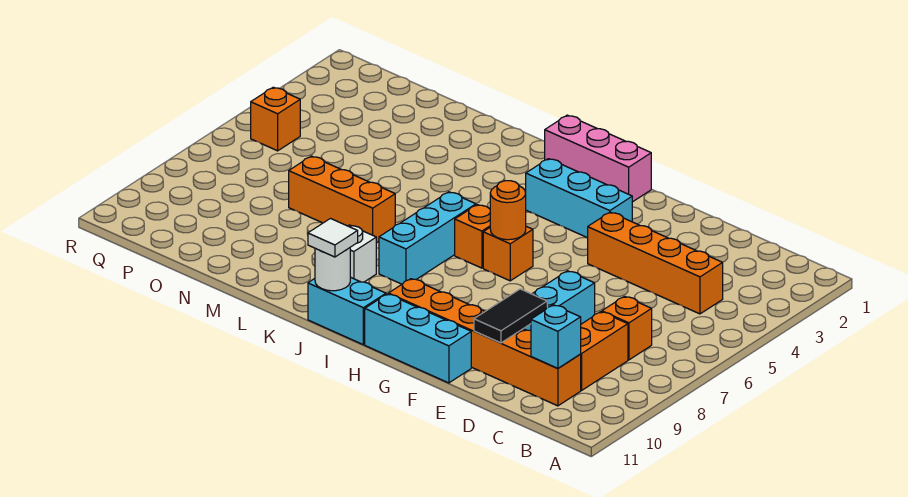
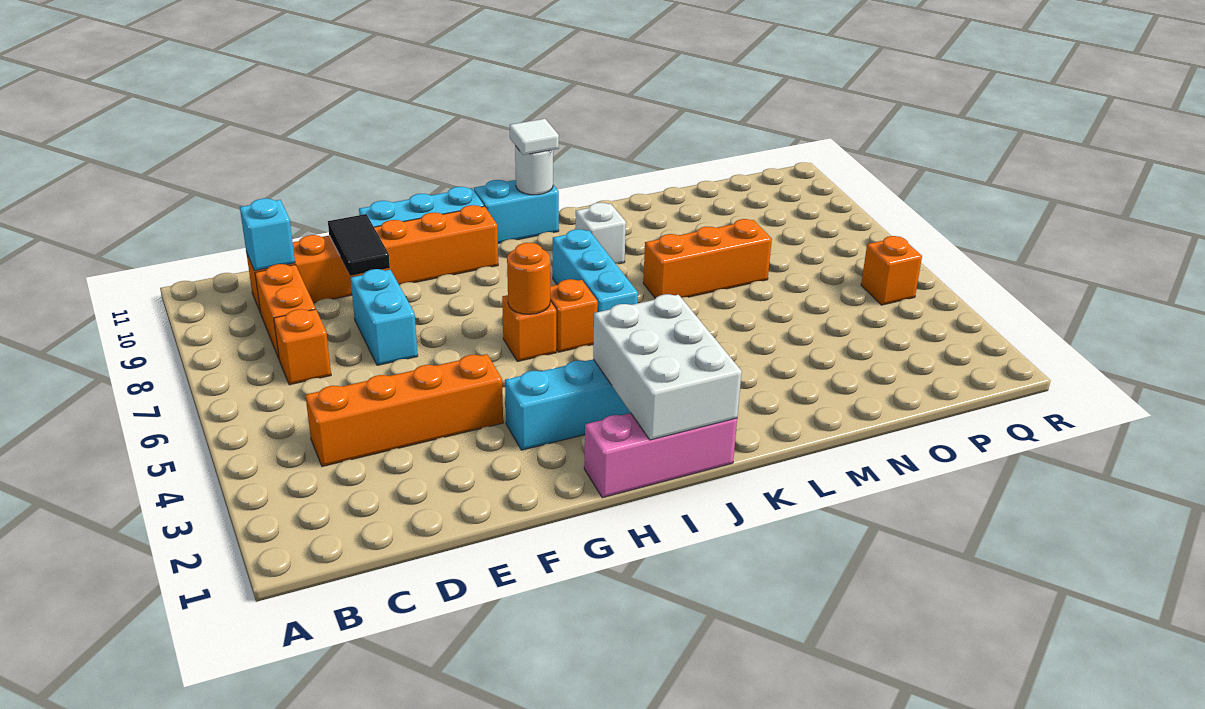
none -> white 2x3 brick [593,294,742,440]

